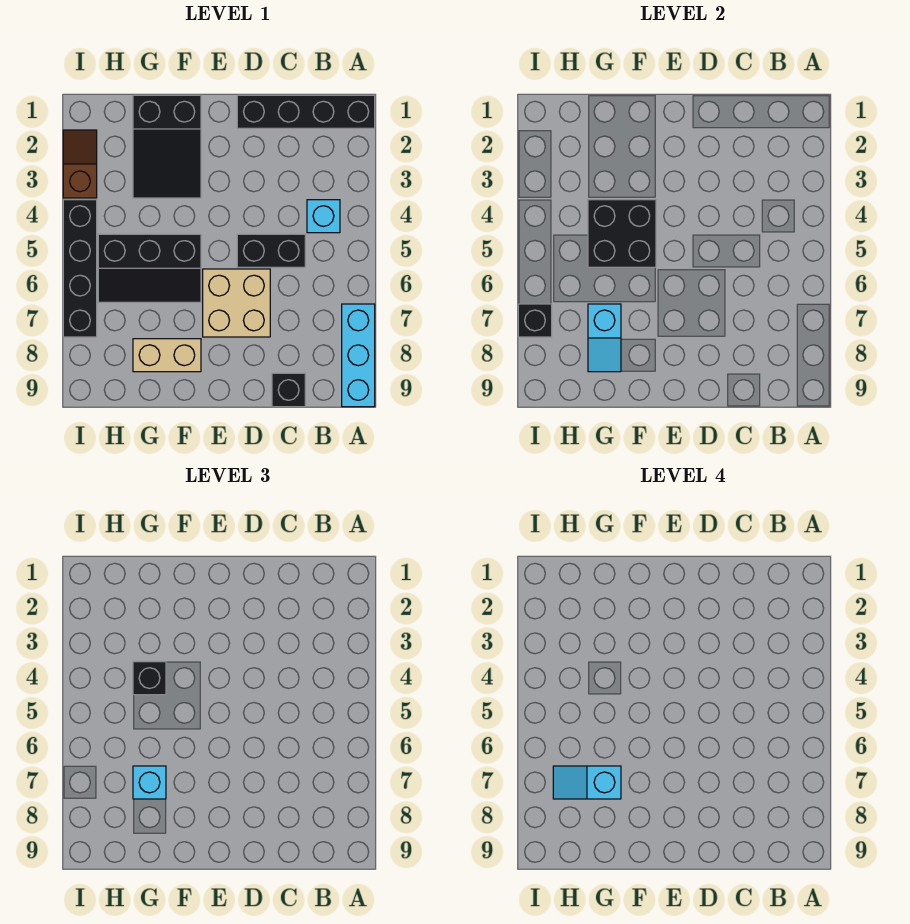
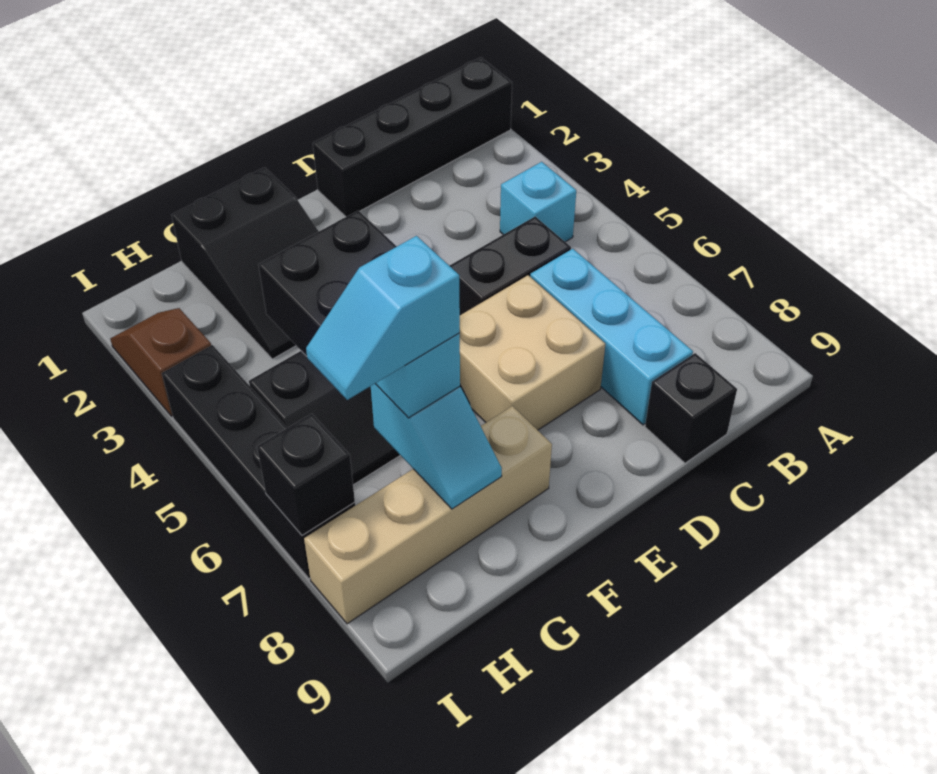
cyan 1x3 brick [342,304,375,407] -> cyan 1x3 brick moved to [530,249,693,425]
tan 1x2 brick [133,339,201,372] -> tan 1x4 brick [304,406,552,624]
black 1x1 brick [133,662,166,695] -> none

